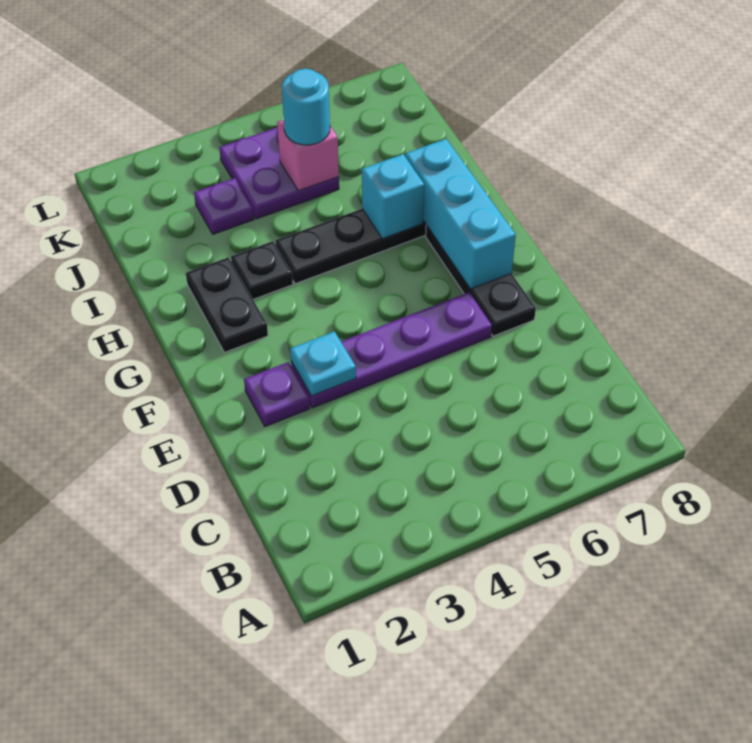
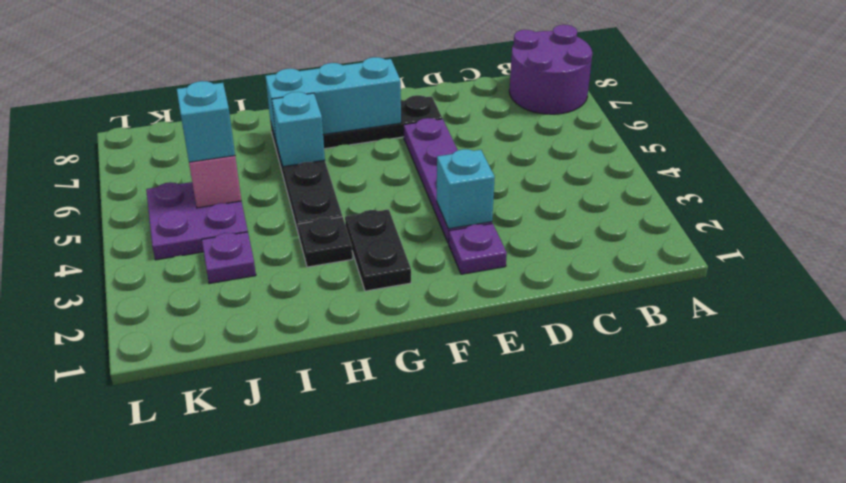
none -> purple 2x2 round brick [509,25,592,114]
cyan 1x1 plate [290,331,356,396] -> cyan 1x1 brick [437,149,495,229]
black 1x2 plate [186,257,268,352] -> black 1x2 plate turned to [345,209,411,291]
cyan 1x1 round brick [282,69,330,145] -> cyan 1x1 brick [177,81,235,162]

